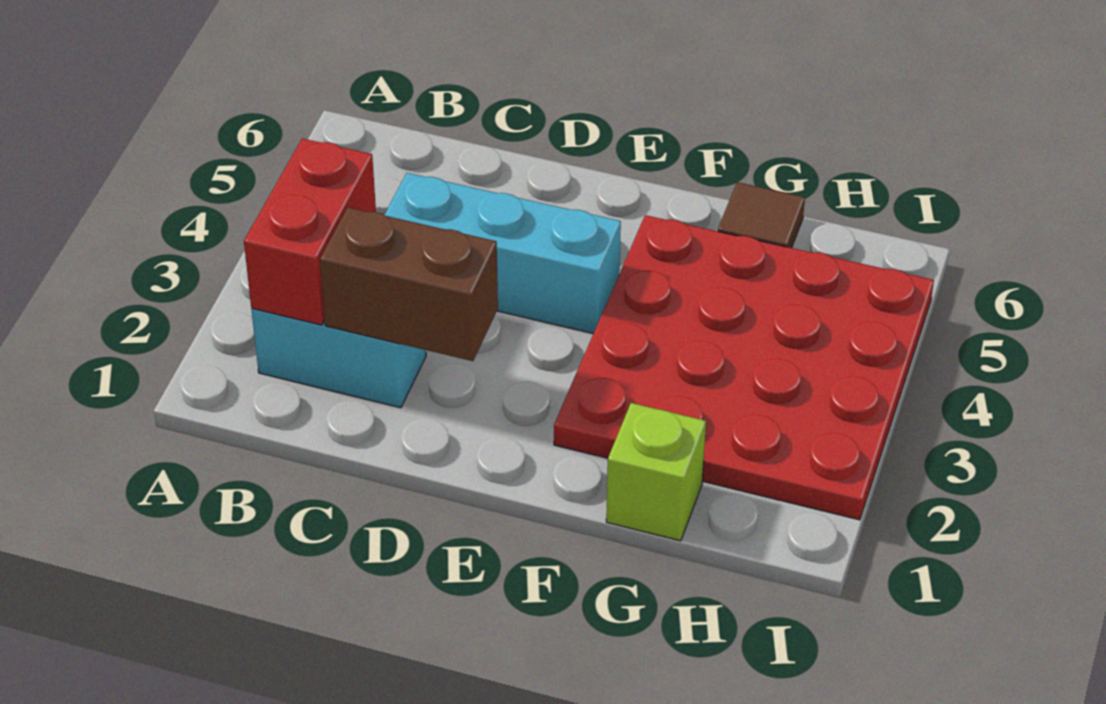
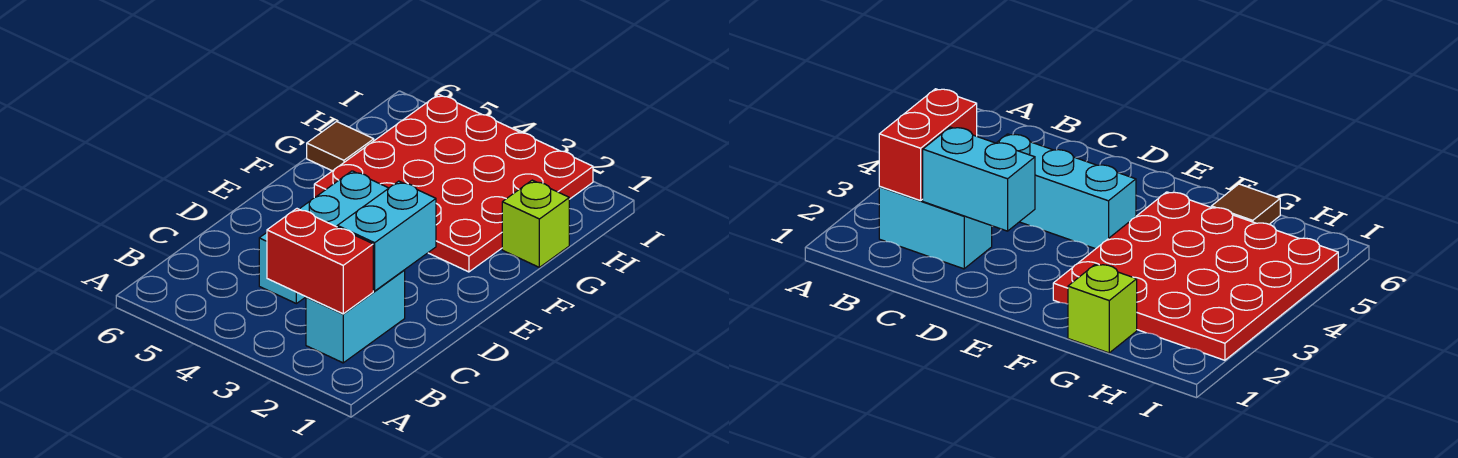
brown 1x2 brick [320,207,498,361] -> cyan 1x2 brick [337,181,436,291]

